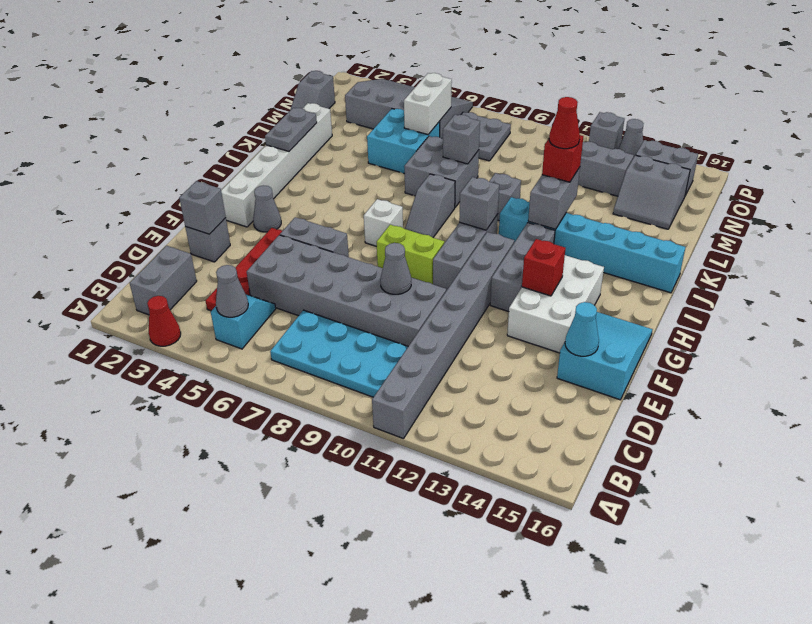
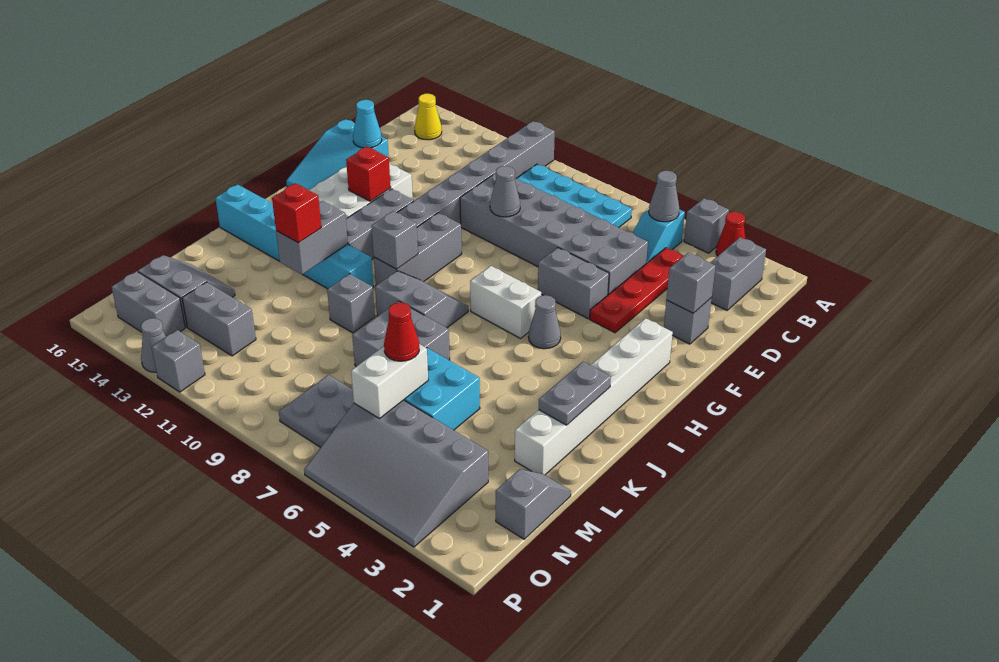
none -> yellow 1x1 cone [415,94,442,140]
grey 1x1 cone [253,186,281,232] -> grey 1x1 cone moved to [528,295,561,349]
lime 1x2 brick [377,225,444,284] -> none
white 1x1 brick [364,199,403,246] -> white 1x2 brick [470,266,541,338]
grey 1x2 slope [405,174,455,237] -> grey 2x2 slope [375,271,468,328]
red 1x1 cone [549,97,580,149] -> red 1x1 cone moved to [384,303,419,361]
grey 1x1 brick [443,115,480,164] -> grey 1x1 brick moved to [684,198,729,253]

